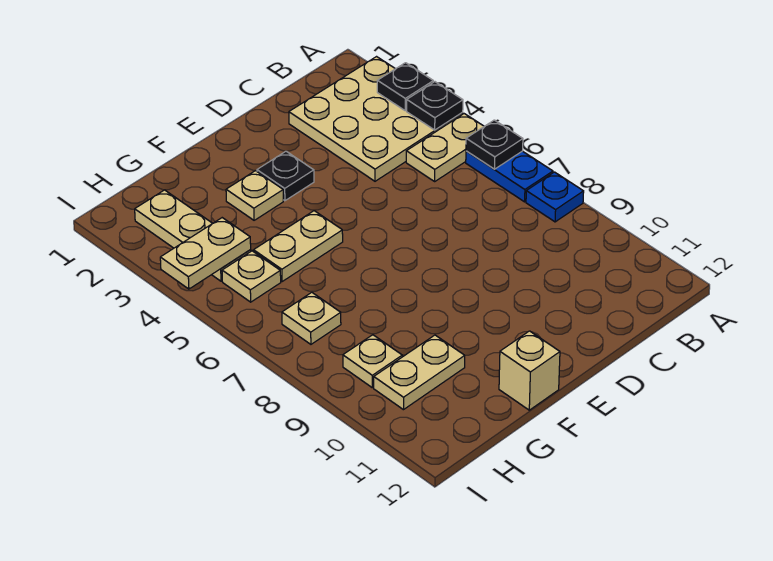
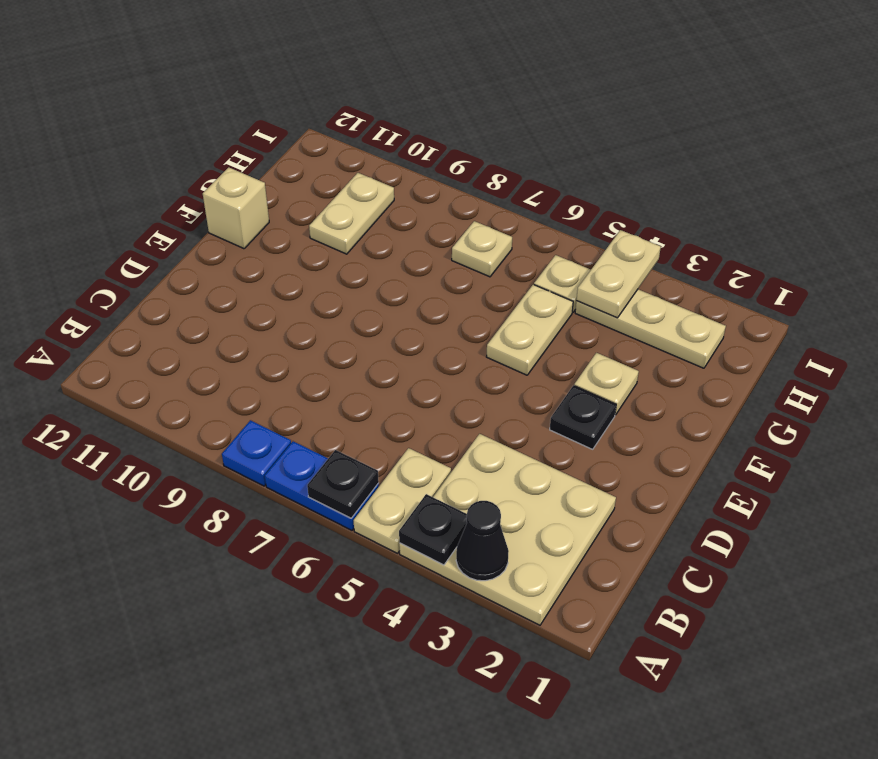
black 1x1 plate [377,63,433,111] -> black 1x1 cone [456,501,509,581]
tan 1x1 plate [343,335,402,388] -> none

